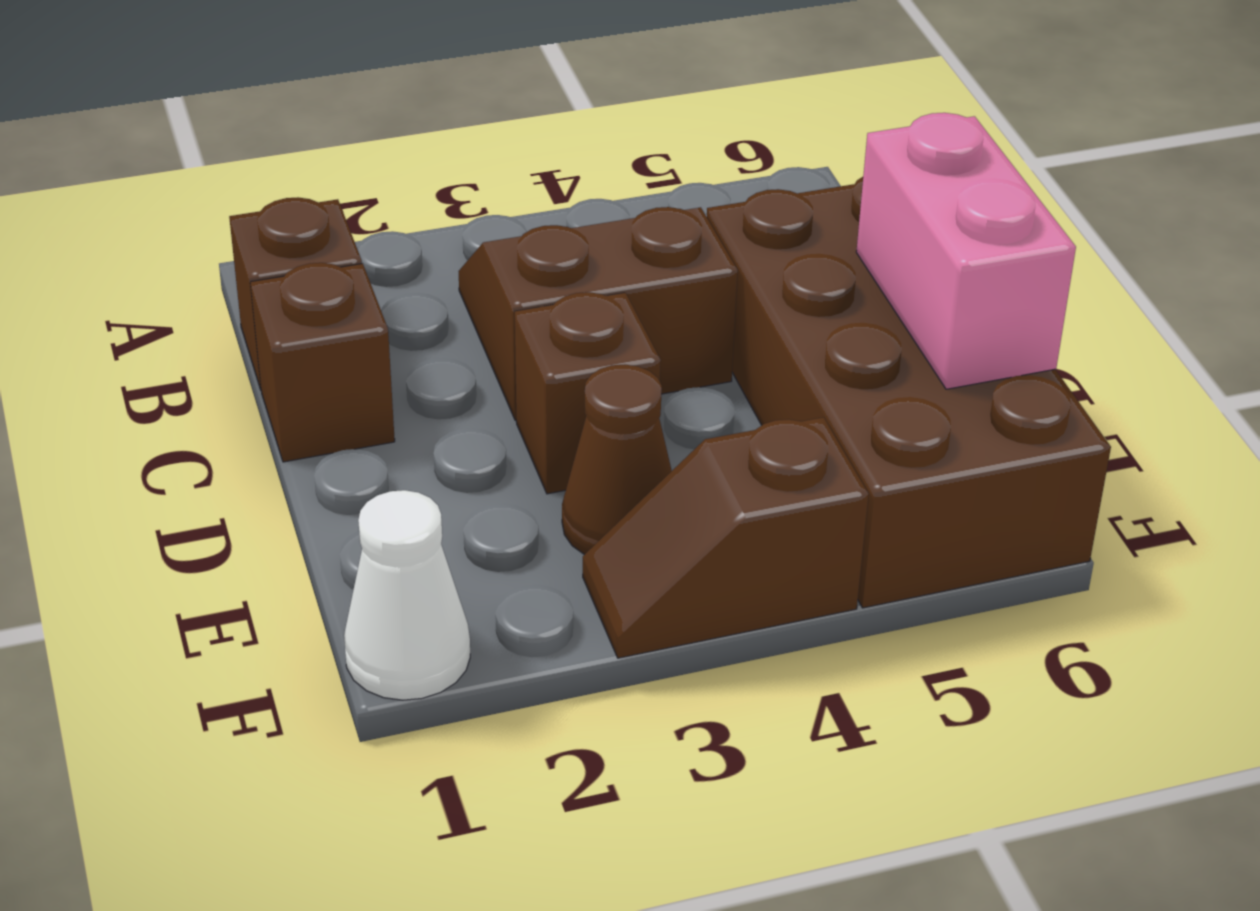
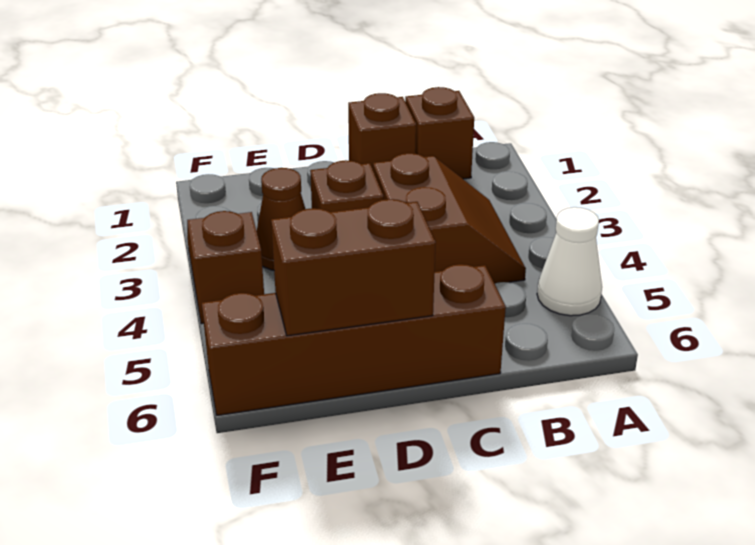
brown 2x4 brick [707,177,1111,608] -> brown 1x4 brick [202,264,506,415]
pink 1x2 brick [856,113,1076,389] -> brown 1x2 brick [271,199,436,336]
white 1x1 cone [344,490,470,700] -> white 1x1 cone moved to [537,207,602,316]

